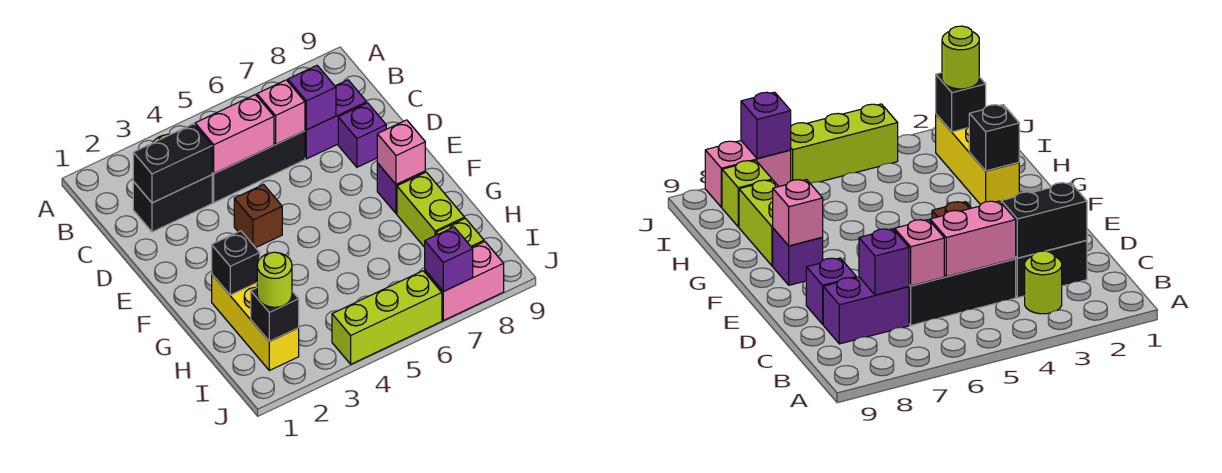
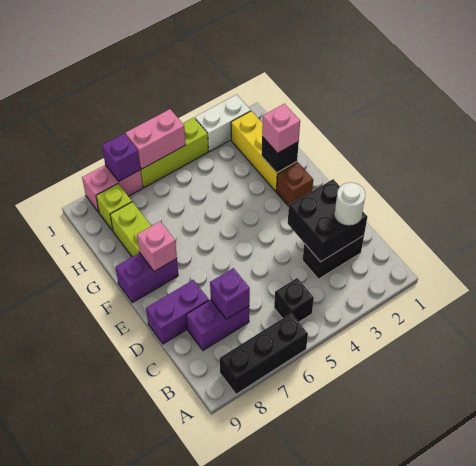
lime 1x1 round brick [1025,251,1062,314] -> none
black 1x2 brick [133,124,212,203] -> black 2x2 brick [288,179,368,262]
none -> white 1x1 round brick [335,182,365,225]
black 1x3 brick [212,131,305,203] -> black 1x3 brick moved to [220,313,308,394]
pink 1x2 brick [195,95,274,174] -> pink 1x2 brick moved to [125,109,186,169]
pink 1x1 brick [257,80,305,144] -> pink 1x1 brick moved to [262,104,300,153]
purple 1x1 brick [338,103,386,167] -> purple 1x2 brick [146,280,209,344]
brown 1x1 brick [234,185,282,248] -> brown 1x1 brick moved to [276,162,313,206]
purple 1x1 brick [377,163,425,214] -> purple 1x2 brick [115,253,178,303]
black 1x1 brick [251,288,299,341] -> black 1x1 brick moved to [274,278,314,322]
lime 1x1 round brick [257,252,292,307] -> none
none -> white 1x2 brick [195,95,251,152]

